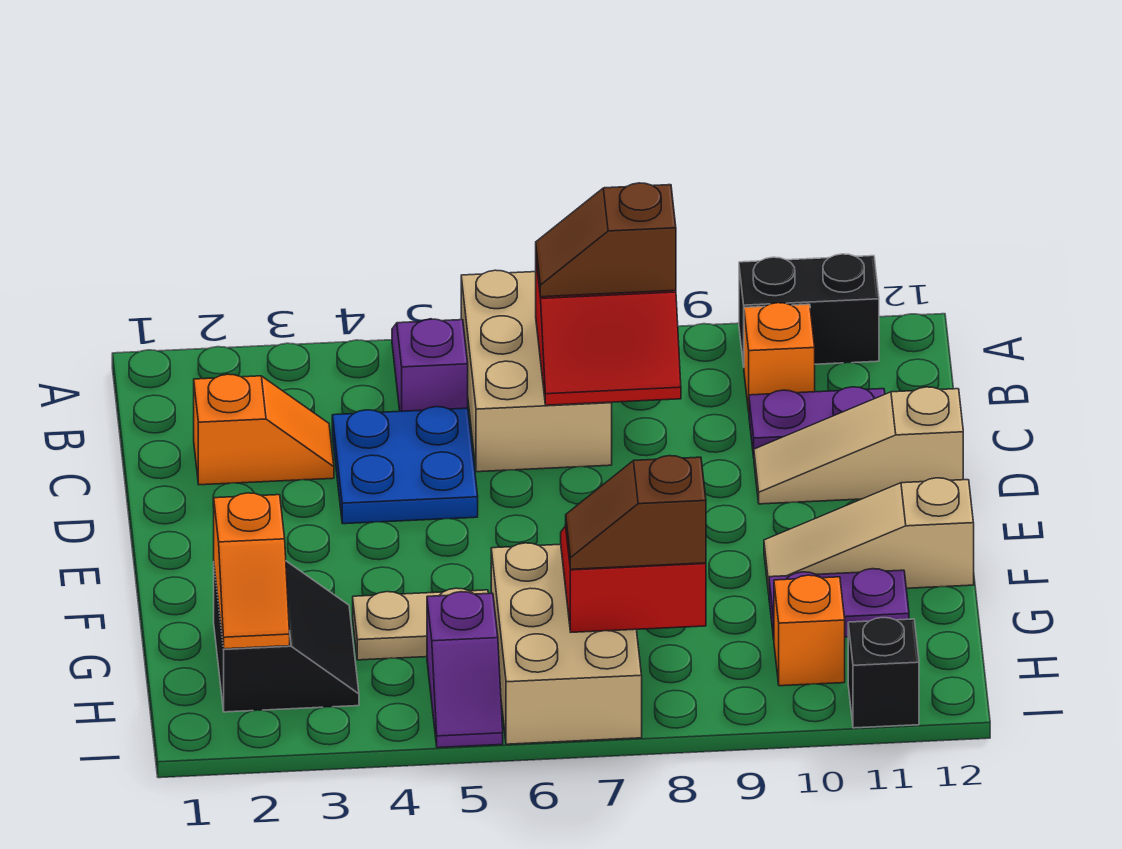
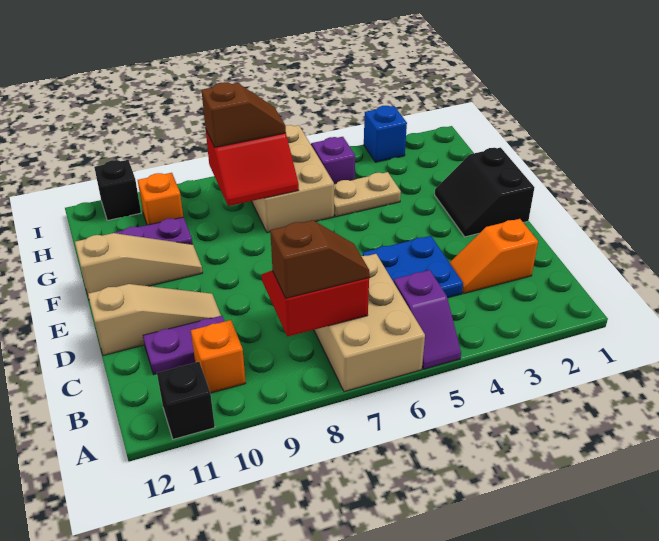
black 1x2 brick [739,254,879,366] -> black 1x1 brick [157,362,215,439]
black 2x2 slope [214,561,359,712] -> black 2x2 slope moved to [435,148,534,237]
orange 1x2 slope [214,493,290,649] -> none
none -> blue 1x1 brick [364,106,407,162]

